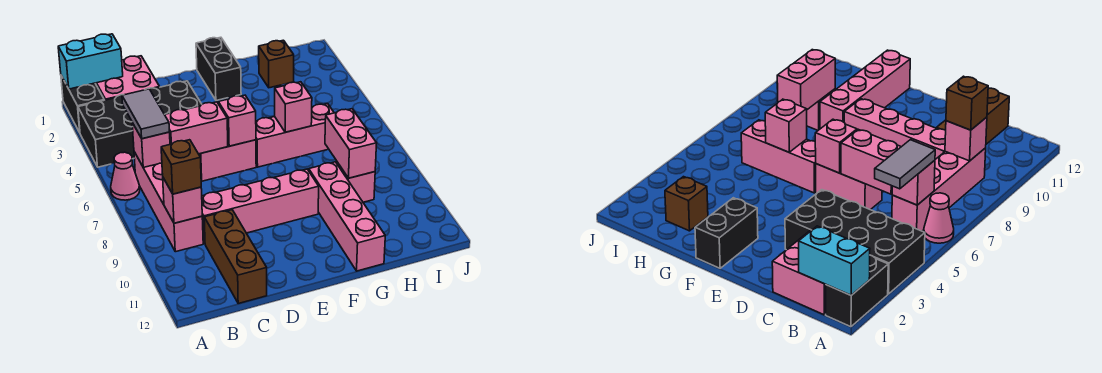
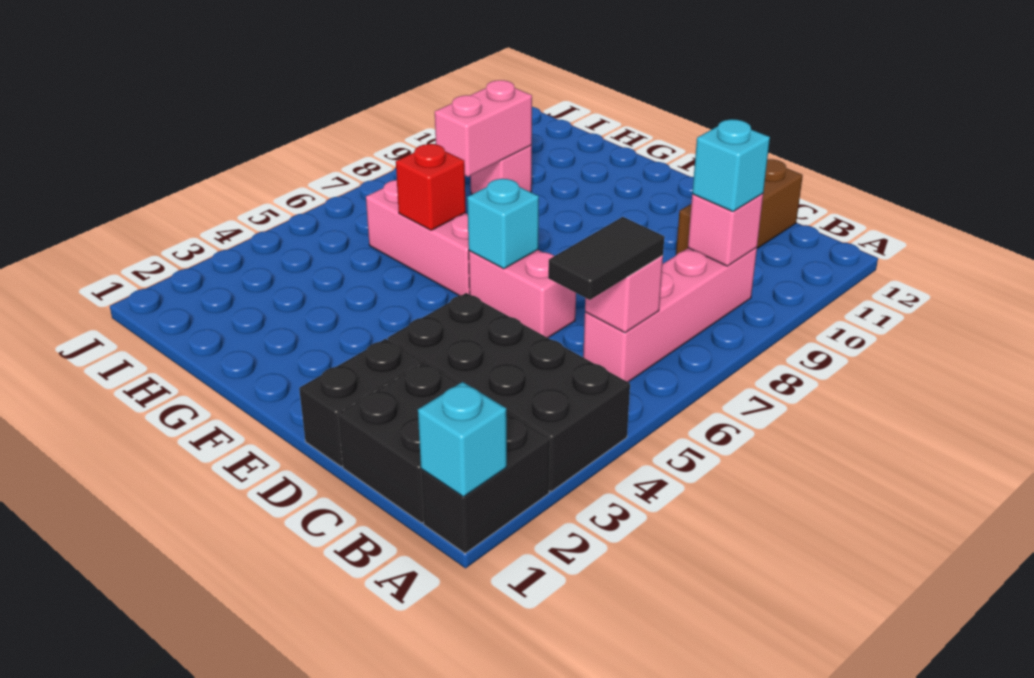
cyan 1x2 brick [58,34,123,89] -> cyan 1x1 brick [418,382,507,497]
pink 1x1 cone [111,152,140,200] -> none
pink 2x2 brick [95,56,159,100] -> black 2x2 brick [338,362,460,523]
grey 1x2 tile [122,89,169,139] -> black 1x2 tile [548,217,664,300]
brown 1x1 brick [161,140,201,194] -> cyan 1x1 brick [692,119,770,212]
pink 1x2 brick [165,102,228,154] -> none
pink 1x4 brick [202,169,319,243] -> none
pink 1x1 brick [218,95,256,146] -> cyan 1x1 brick [467,179,539,269]
black 1x2 brick [196,37,241,100] -> black 1x2 brick moved to [299,339,423,467]
pink 1x1 brick [275,82,312,132] -> red 1x1 brick [396,144,466,230]
pink 1x4 brick [309,162,385,271] -> none
brown 1x1 brick [259,40,294,88] -> none

